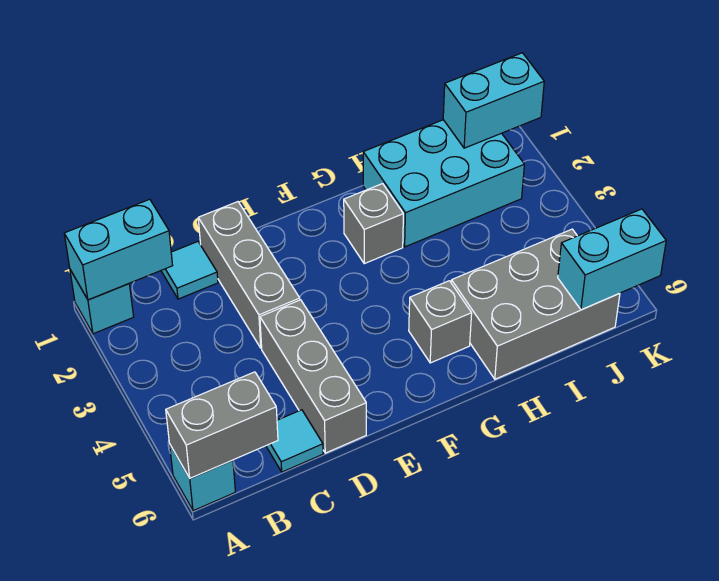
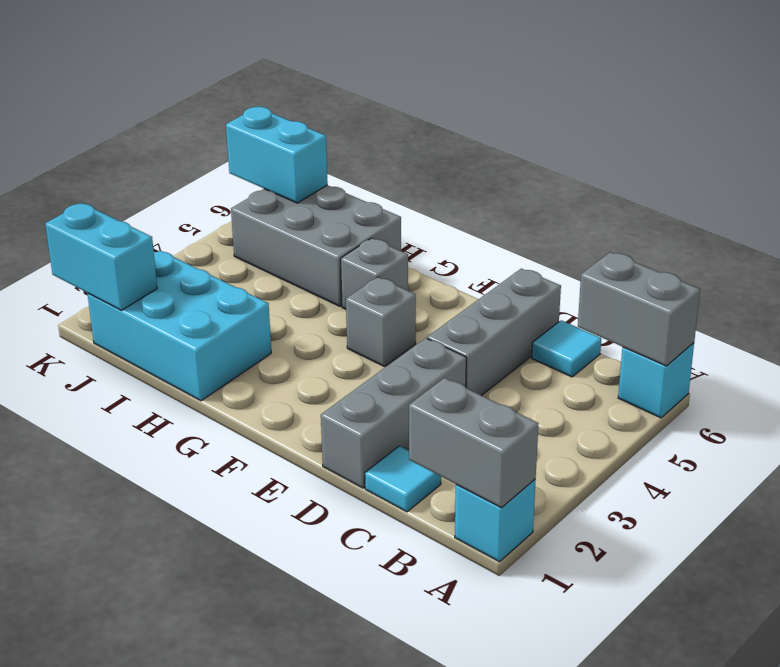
cyan 1x2 brick [64,199,173,300] -> grey 1x2 brick [409,378,538,508]
grey 1x1 brick [344,184,403,264] -> grey 1x1 brick moved to [346,277,416,367]

